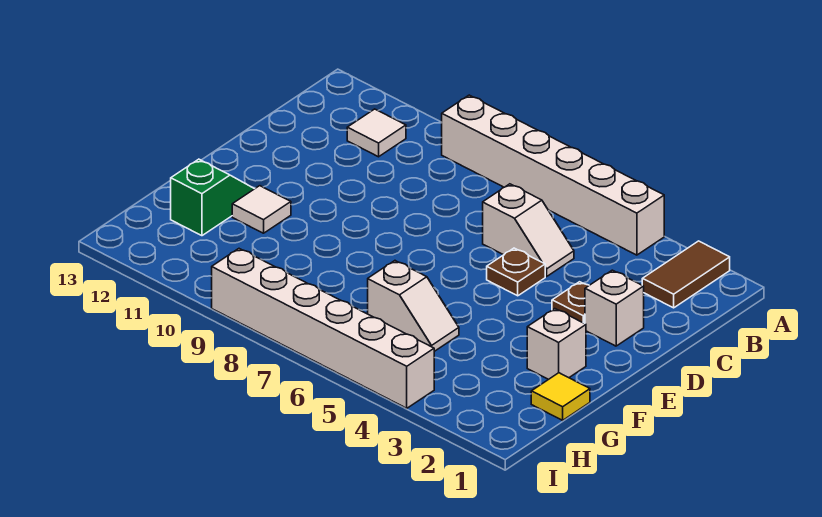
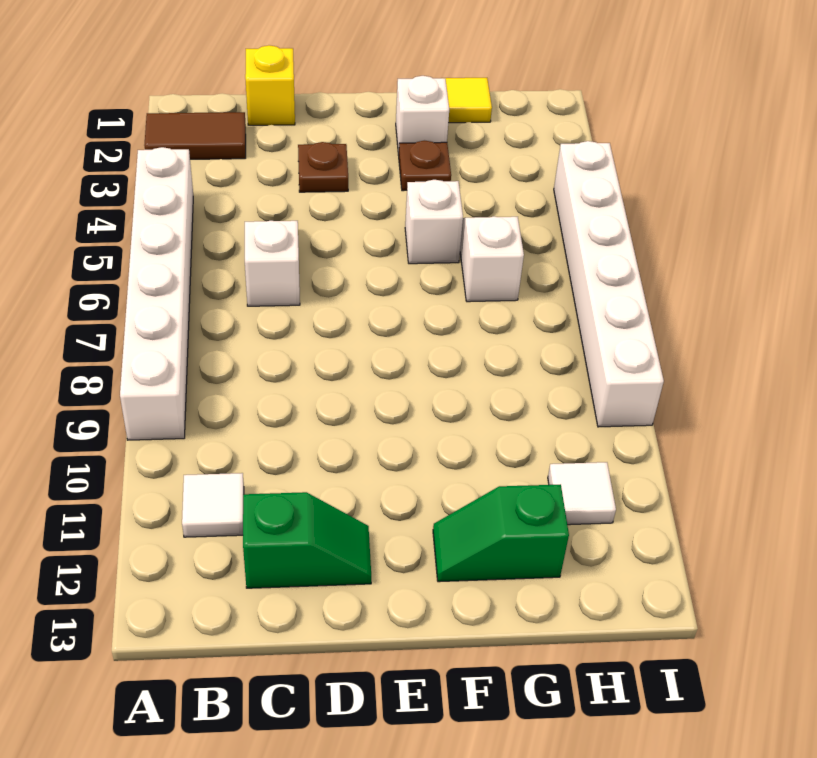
none -> yellow 1x1 brick [245,45,295,125]
none -> green 1x2 slope [243,492,371,588]
white 1x1 brick [585,270,644,346] -> white 1x1 brick moved to [405,180,463,264]
brown 1x1 plate [487,248,545,296] -> brown 1x1 plate moved to [399,141,451,191]
white 1x1 tile [232,186,291,233] -> white 1x1 tile moved to [548,462,616,525]

